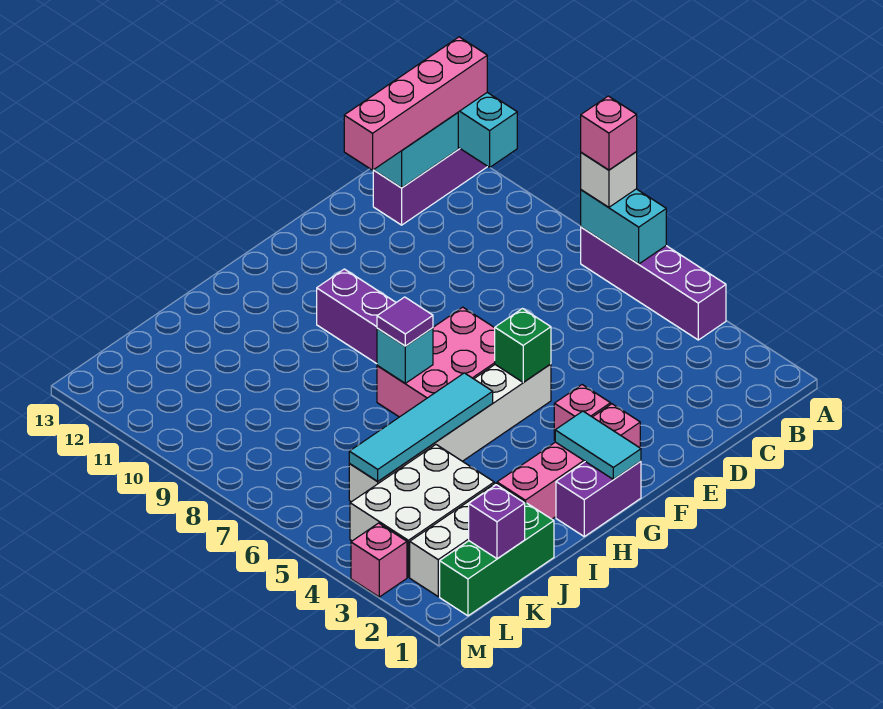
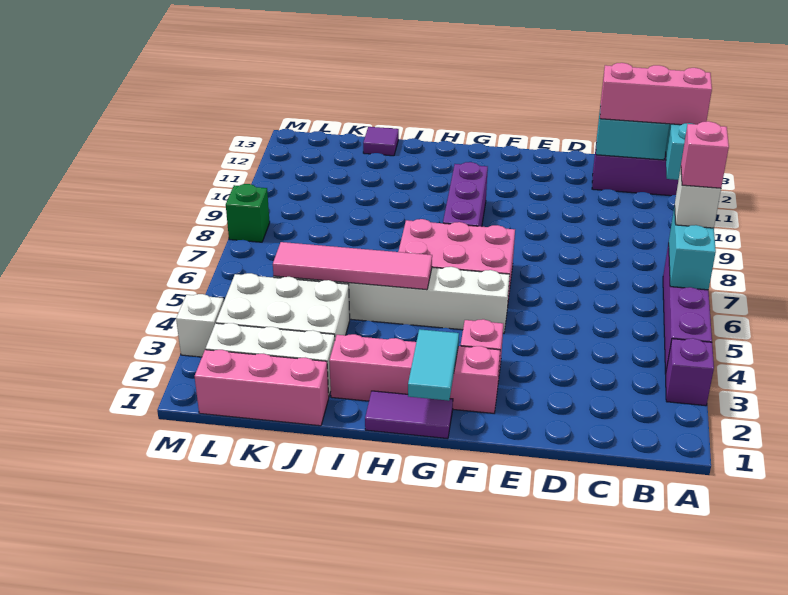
pink 1x4 brick [344,37,487,170] -> pink 1x3 brick [600,63,712,125]
green 1x1 brick [495,309,551,382] -> green 1x1 brick moved to [226,184,270,242]
purple 1x2 brick [556,461,641,536] -> purple 1x2 tile [365,391,453,439]
cyan 1x4 tile [349,373,493,481] -> pink 1x4 tile [273,242,432,290]
cyan 1x1 brick [377,328,433,383] -> none
purple 1x1 tile [377,297,433,346] -> purple 1x1 tile moved to [363,127,399,156]
green 1x3 brick [440,502,554,616] -> pink 1x3 brick [195,350,329,426]
purple 1x1 brick [469,485,525,559] -> purple 1x1 brick moved to [666,338,714,406]
pink 1x1 brick [351,523,407,597] -> white 1x1 brick [176,294,224,357]

